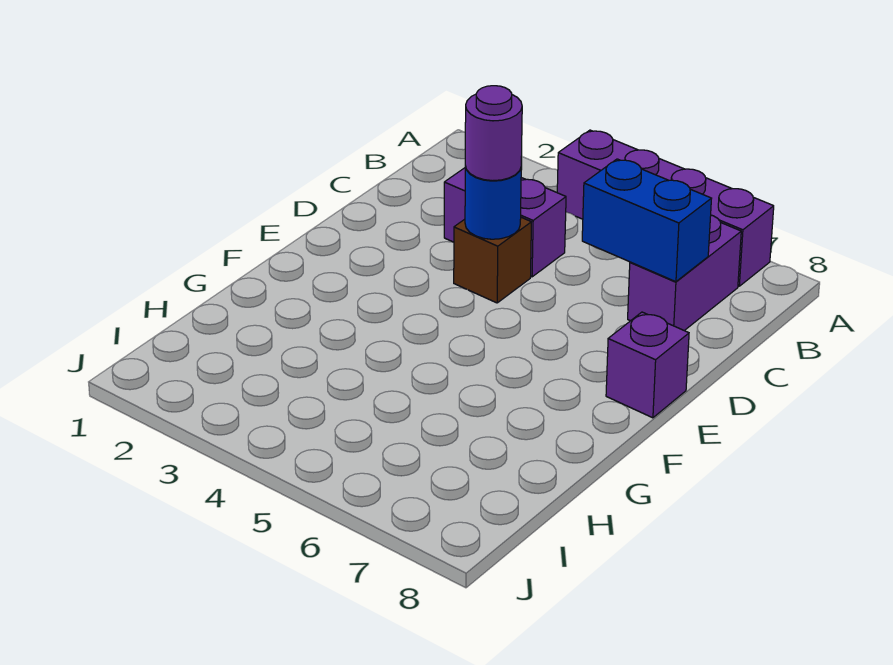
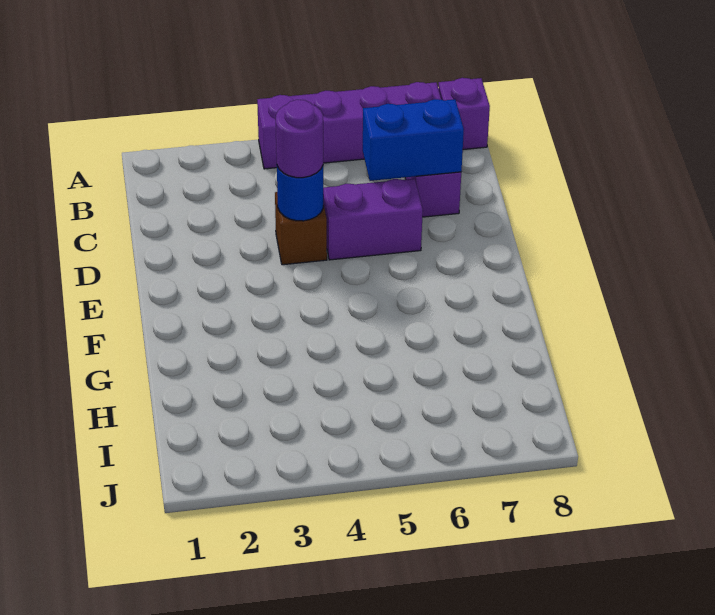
purple 1x2 brick [444,168,566,277] -> purple 1x2 brick moved to [323,179,423,260]
purple 1x1 brick [606,312,689,418] -> purple 1x1 brick moved to [438,78,490,150]

